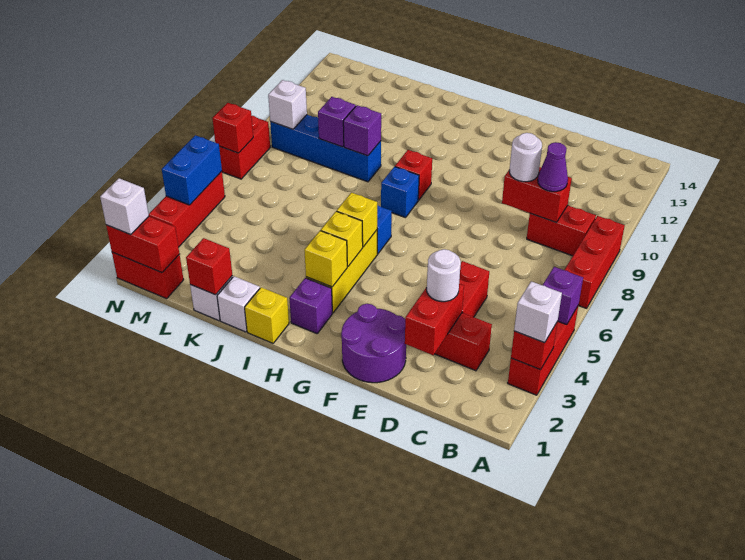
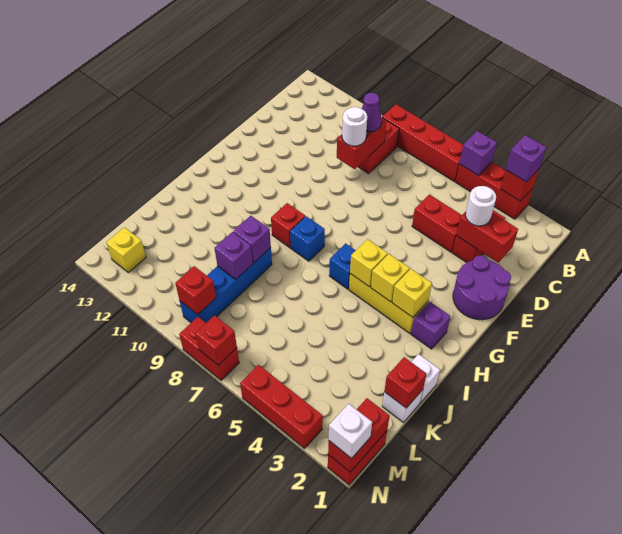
white 1x1 brick [514,281,562,343] -> purple 1x1 brick [506,135,546,182]
red 1x3 brick [565,216,625,308] -> red 1x4 brick [382,104,463,182]
yellow 1x1 brick [245,287,289,343] -> yellow 1x1 brick moved to [106,227,146,272]
white 1x1 brick [268,80,307,129] -> red 1x1 brick [175,266,216,314]
blue 1x2 brick [162,135,222,205] -> none

